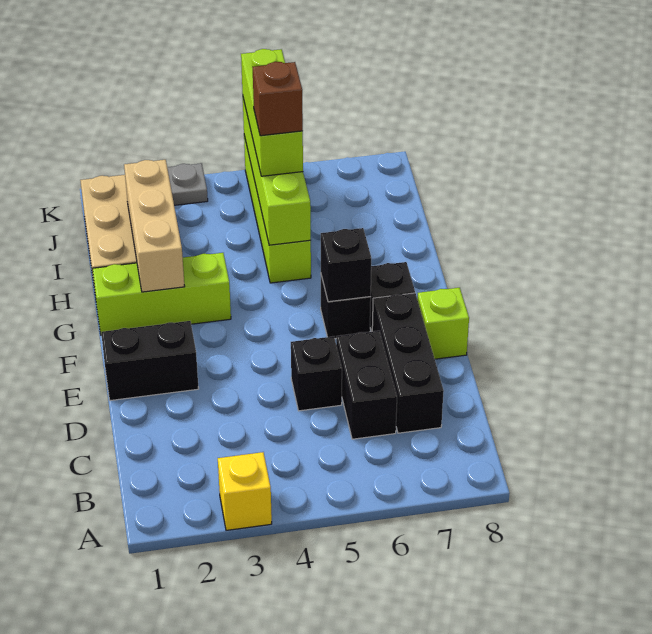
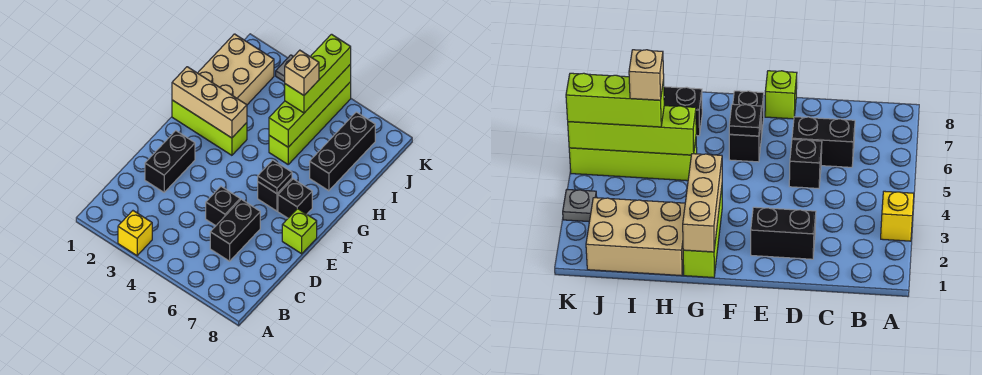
black 1x3 brick [372,293,444,433] -> black 1x3 brick moved to [310,112,375,191]
black 1x2 brick [101,321,199,401] -> black 1x2 brick turned to [145,131,195,192]
black 1x1 brick [321,228,371,302] -> black 1x1 plate [258,160,292,194]
tan 1x3 brick [124,160,185,292] -> tan 1x3 brick turned to [172,67,247,138]
brown 1x1 brick [253,62,303,136] -> tan 1x1 brick [285,50,319,95]

